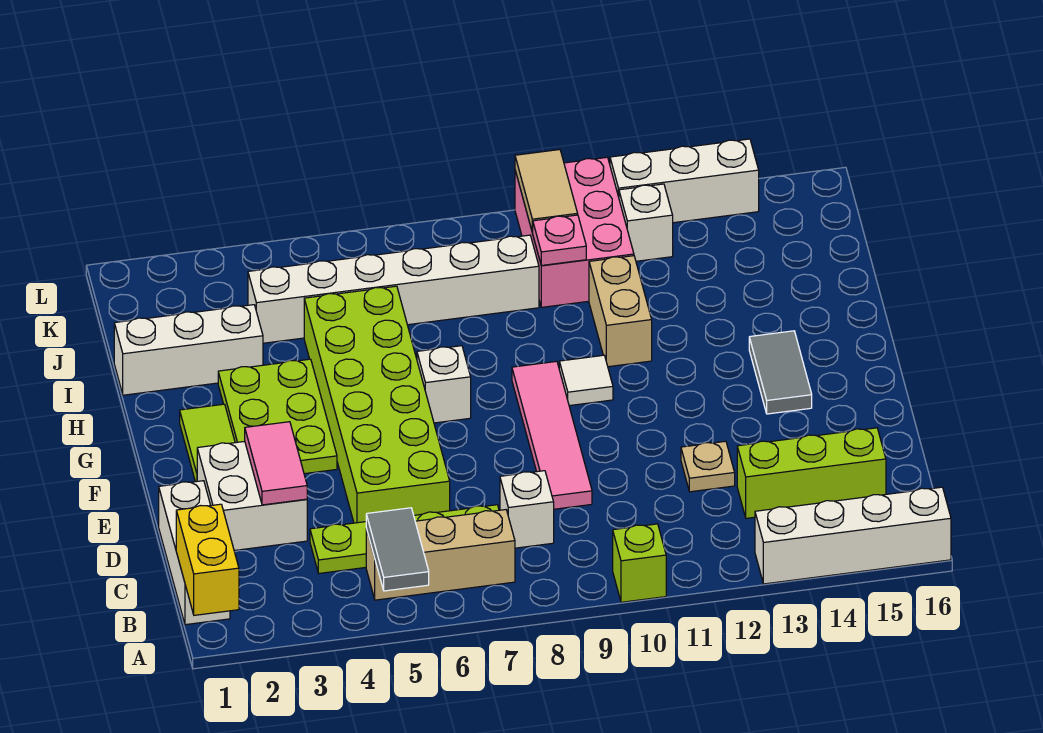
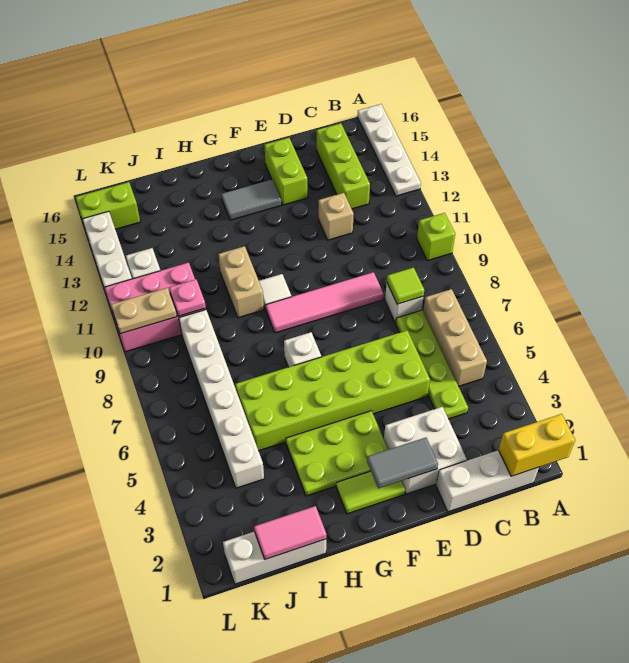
grey 1x2 tile [366,508,429,591] -> grey 1x2 tile moved to [367,438,438,488]
white 1x4 brick [755,487,951,584] -> white 1x4 plate [357,104,421,196]
none -> lime 1x1 tile [387,268,424,304]
pink 1x2 tile [245,422,307,505] -> pink 1x2 tile moved to [254,506,327,559]
tan 1x1 plate [681,441,735,492] -> tan 1x1 brick [319,193,354,240]
none -> lime 1x2 brick [265,138,308,205]
tan 1x2 brick [589,256,652,367] -> tan 1x2 brick turned to [218,246,264,318]
white 1x3 brick [114,305,263,395] -> white 1x3 brick turned to [223,531,326,584]
tan 1x2 tile [515,150,578,232] -> tan 1x2 plate [111,288,177,334]
none -> lime 1x2 brick [76,182,140,231]

